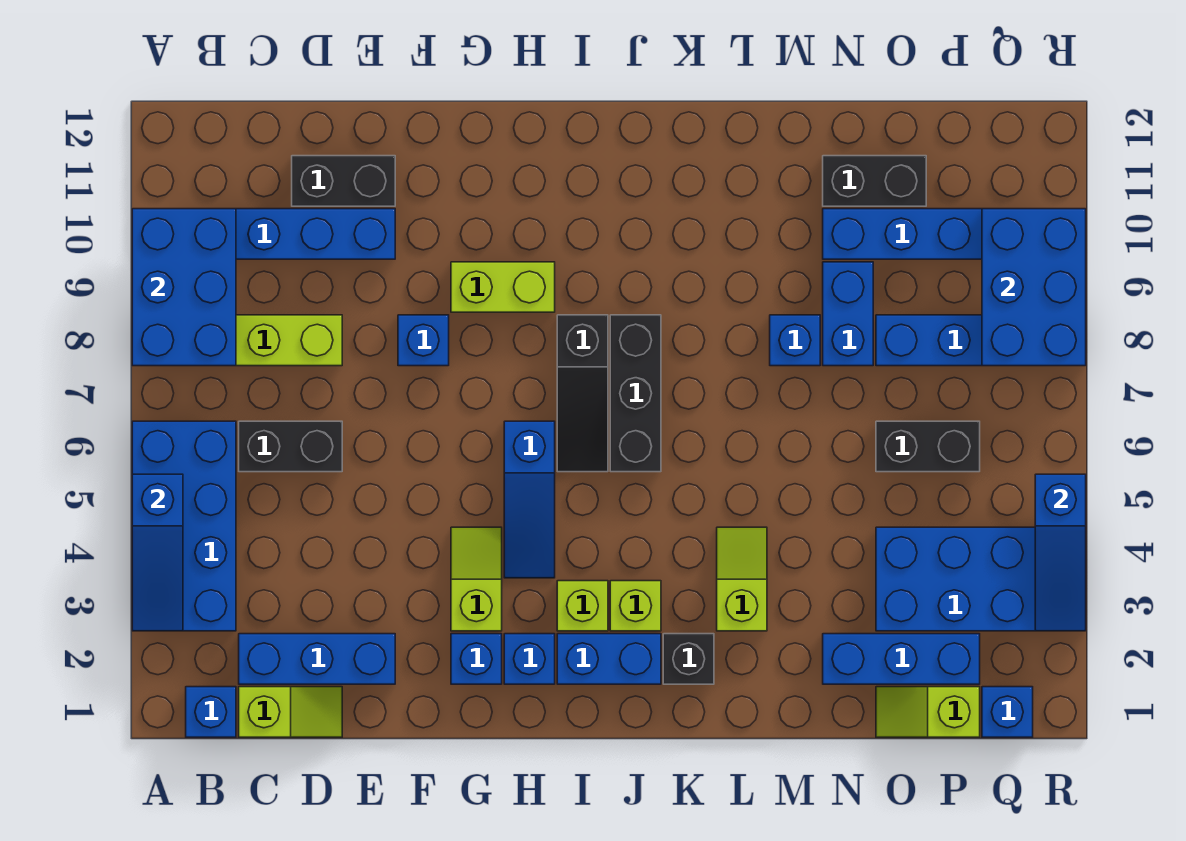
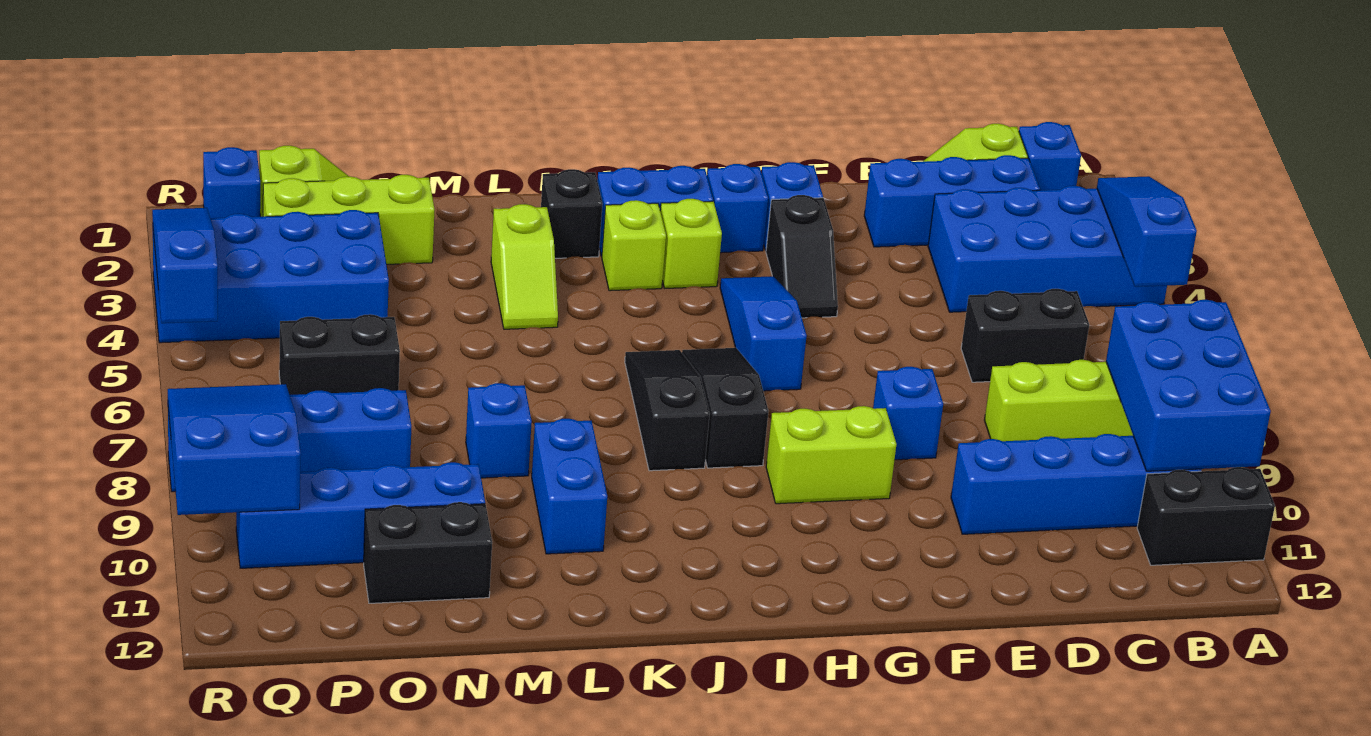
blue 2x4 brick [132,421,236,631] -> blue 2x4 brick turned to [928,186,1167,312]
black 1x2 brick [292,156,395,206] -> black 1x2 brick moved to [1137,467,1275,565]
lime 1x2 slope [451,527,502,631] -> black 1x2 slope [766,195,838,318]
black 1x3 brick [610,315,661,472] -> black 1x3 slope [625,350,710,471]
blue 1x3 brick [823,634,980,684] -> lime 1x3 brick [263,175,434,264]
blue 1x2 brick [823,262,873,366] -> blue 1x2 brick moved to [532,419,607,554]
blue 2x3 brick [982,209,1086,366] -> blue 2x3 slope [168,384,301,515]

